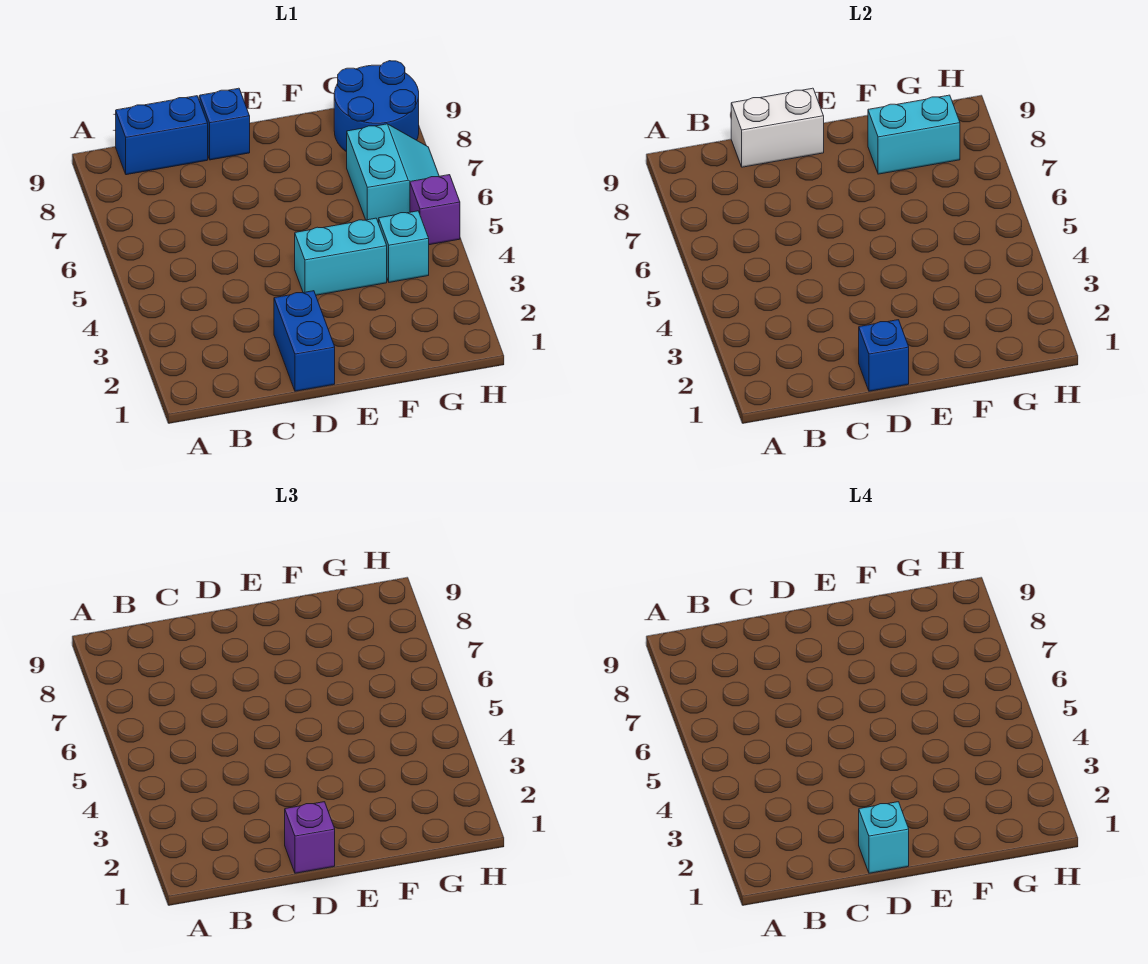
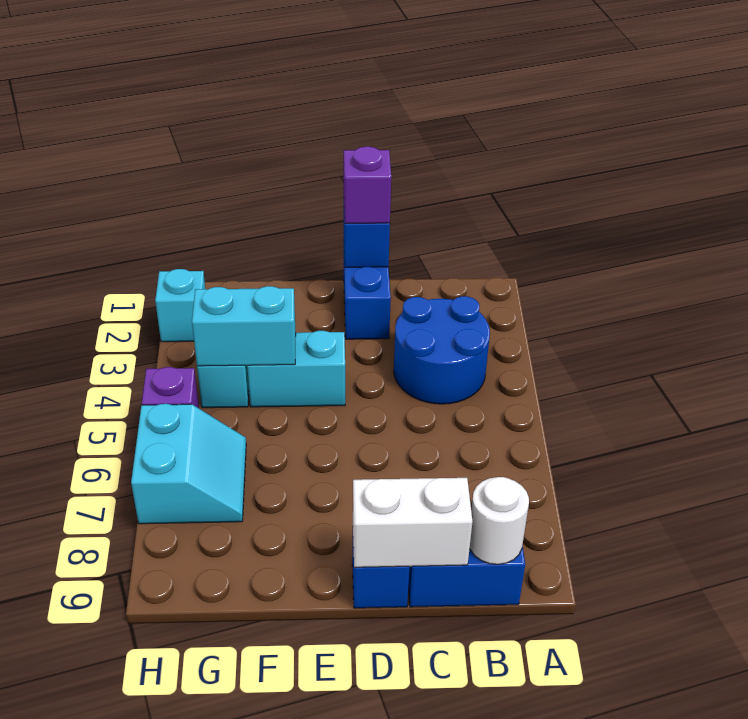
none -> white 1x1 round brick [470,477,529,564]
cyan 1x1 brick [859,802,909,873] -> cyan 1x1 brick moved to [155,269,205,342]
cyan 1x2 brick [868,95,960,174] -> cyan 1x2 brick moved to [192,286,296,366]
cyan 2x2 slope [347,124,439,223] -> cyan 2x2 slope turned to [131,404,246,524]
blue 2x2 round brick [334,61,419,152] -> blue 2x2 round brick moved to [394,296,490,404]

